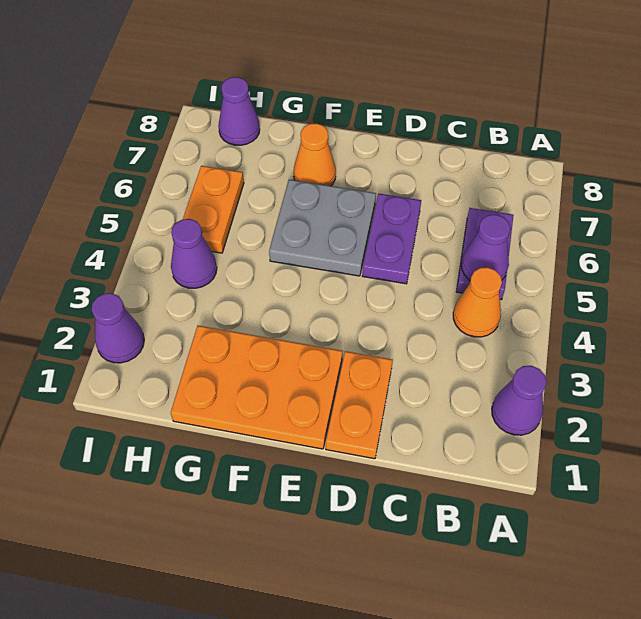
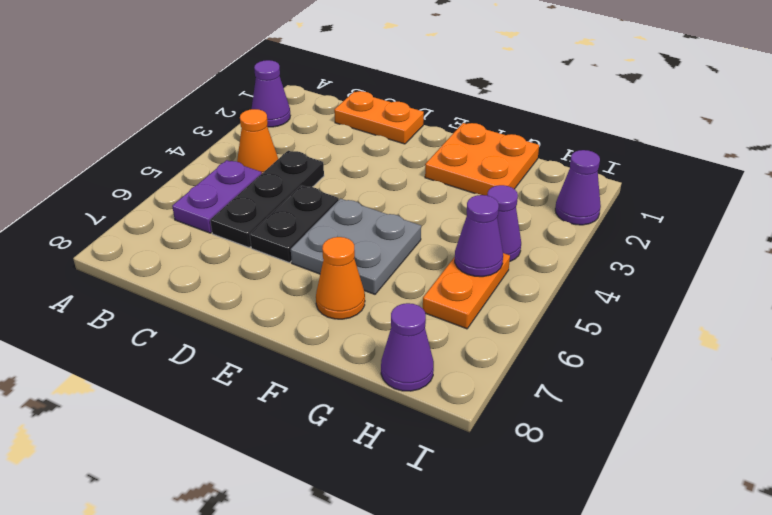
purple 1x1 cone [461,215,510,280] -> purple 1x1 cone moved to [455,195,503,277]
none -> black 1x3 plate [210,151,324,248]
orange 1x2 plate [326,351,393,459] -> orange 1x2 plate turned to [334,91,424,144]
purple 1x2 plate [362,194,421,284] -> black 1x2 plate [250,185,339,263]
orange 2x3 plate [171,326,343,449] -> orange 2x2 plate [425,123,539,195]

